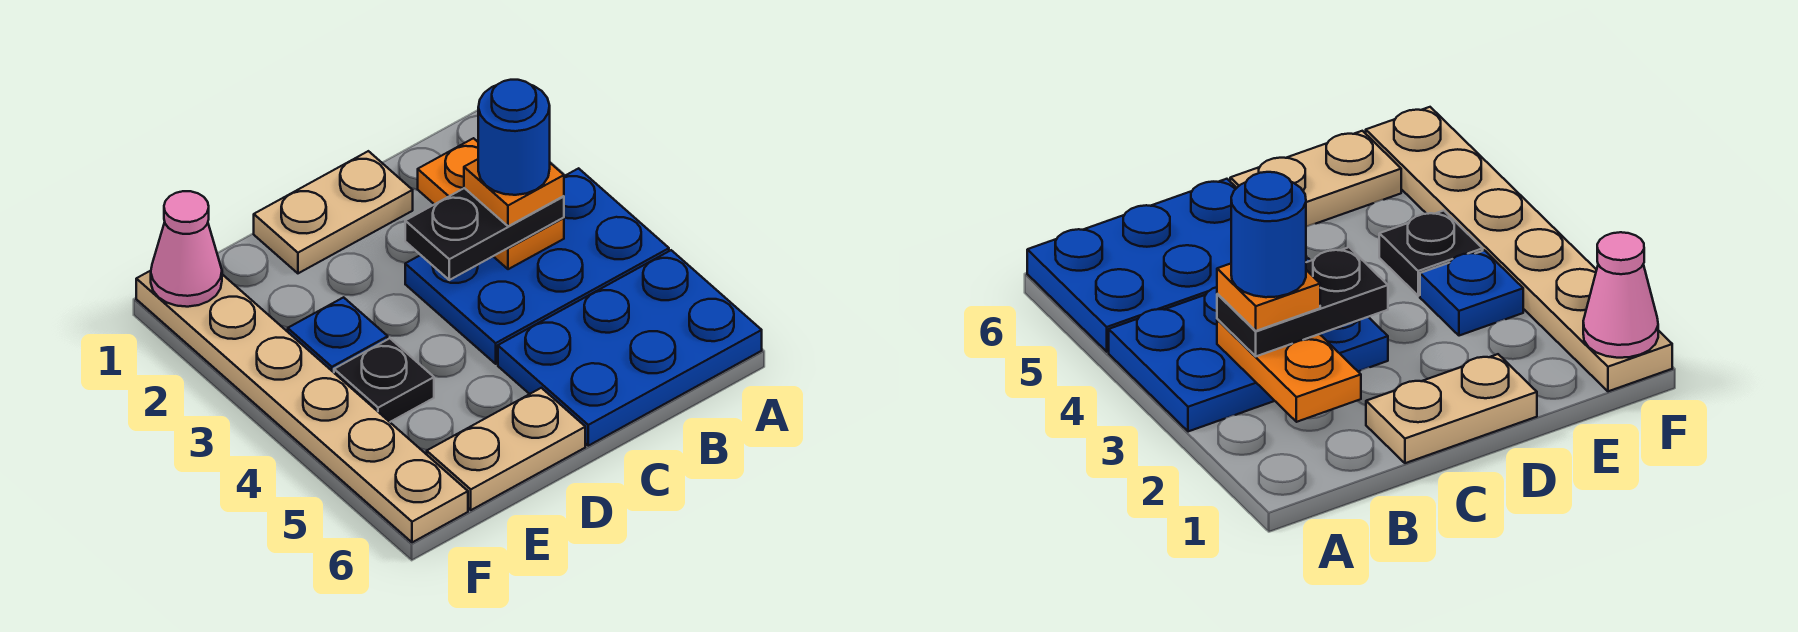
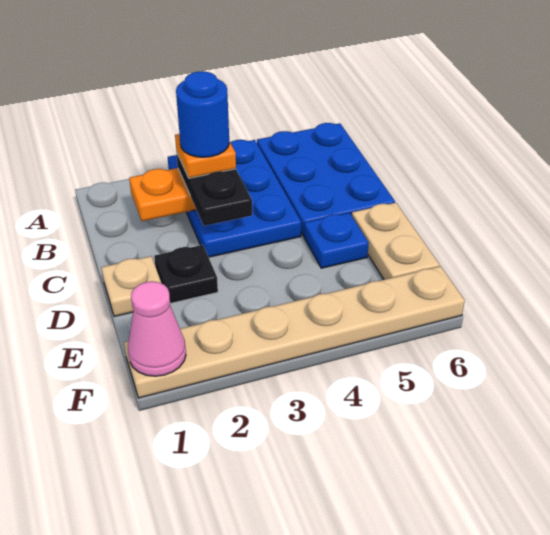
tan 1x2 plate [254,151,413,273] -> tan 1x1 plate [101,256,161,317]
blue 1x1 plate [288,297,388,372] -> blue 1x1 plate moved to [304,213,369,268]
black 1x1 plate [334,338,434,422] -> black 1x1 plate moved to [154,245,218,303]

